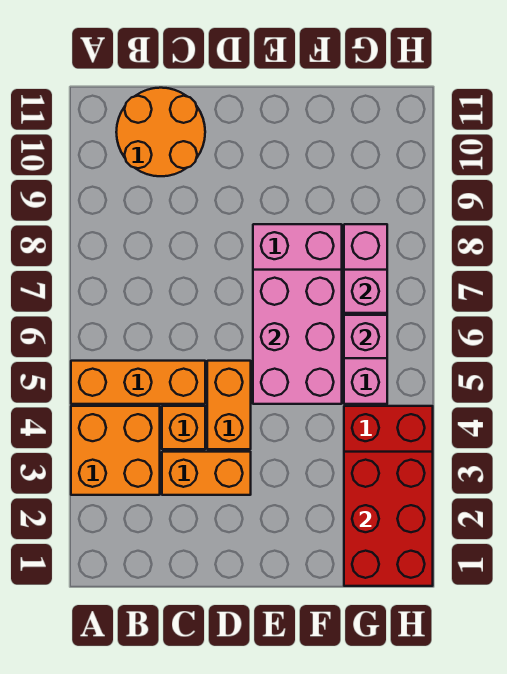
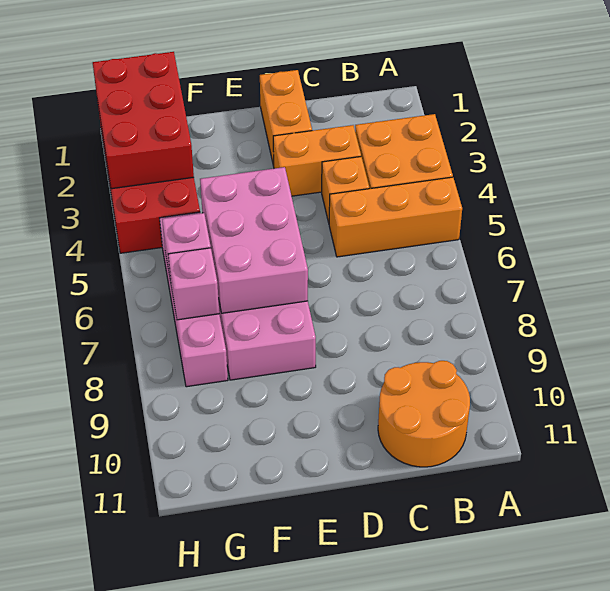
orange 1x2 brick [207,361,251,449] -> orange 1x2 brick moved to [260,70,312,166]

